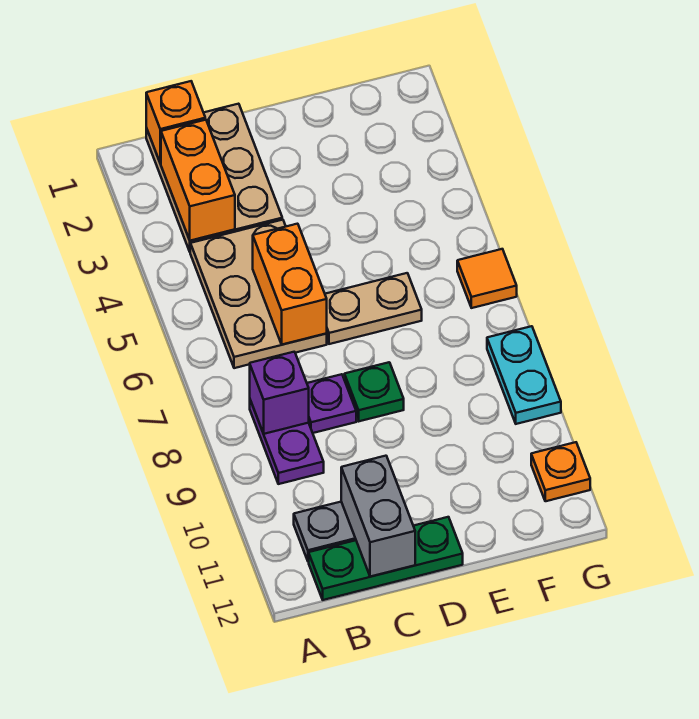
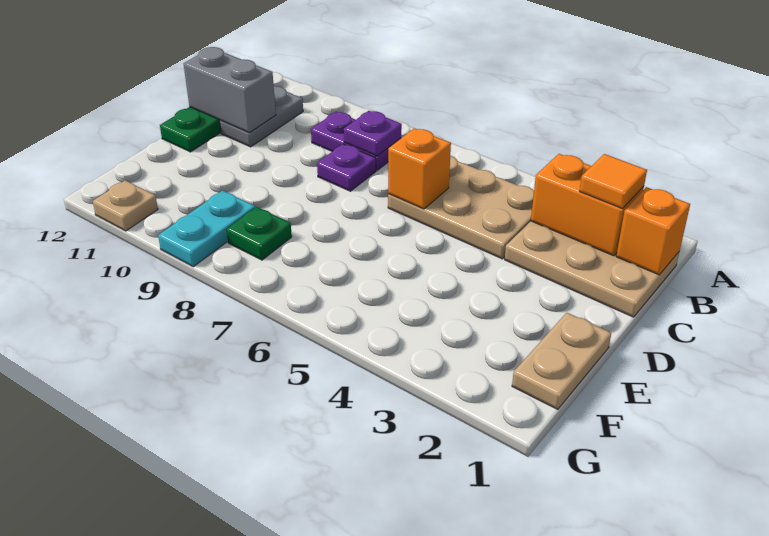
purple 1x1 brick [250,352,309,434] -> purple 1x1 plate [344,111,402,156]
orange 1x2 brick [253,224,327,344] -> orange 1x1 brick [388,128,451,209]
tan 1x2 plate [325,273,422,344] -> tan 1x2 plate moved to [512,313,611,409]
green 1x1 plate [344,362,404,421] -> green 1x1 plate moved to [227,207,292,260]
orange 1x1 tile [457,249,517,308] -> orange 1x1 tile moved to [580,154,647,209]
cyan 1x2 plate [487,326,561,424] -> cyan 1x2 plate turned to [158,191,255,267]
orange 1x1 plate [531,442,590,501] -> tan 1x1 plate [93,180,158,231]

